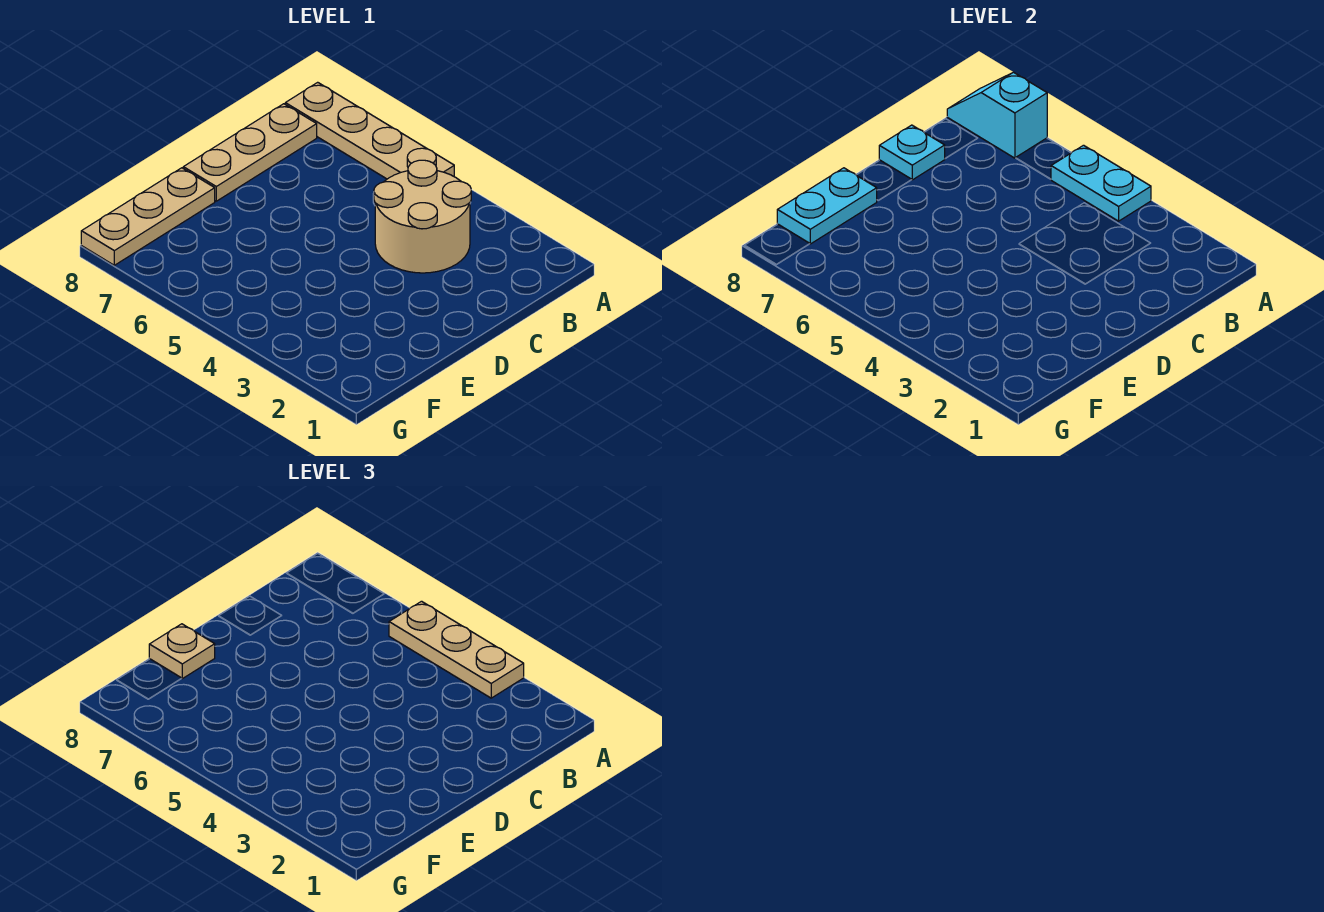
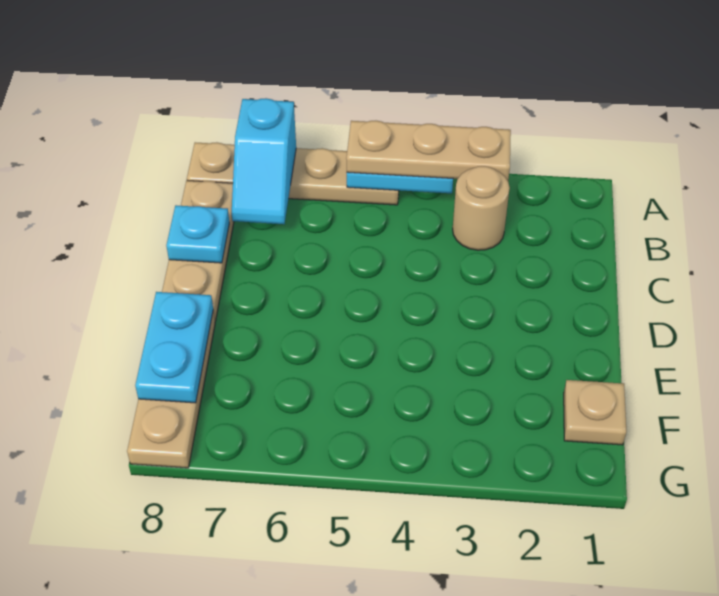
cyan 1x2 slope [947,72,1047,158] -> cyan 1x2 slope turned to [232,98,296,224]
tan 2x2 round brick [374,160,471,273] -> tan 1x1 round brick [453,166,510,250]
tan 1x1 plate [149,624,215,679] -> tan 1x1 plate moved to [564,380,626,445]

